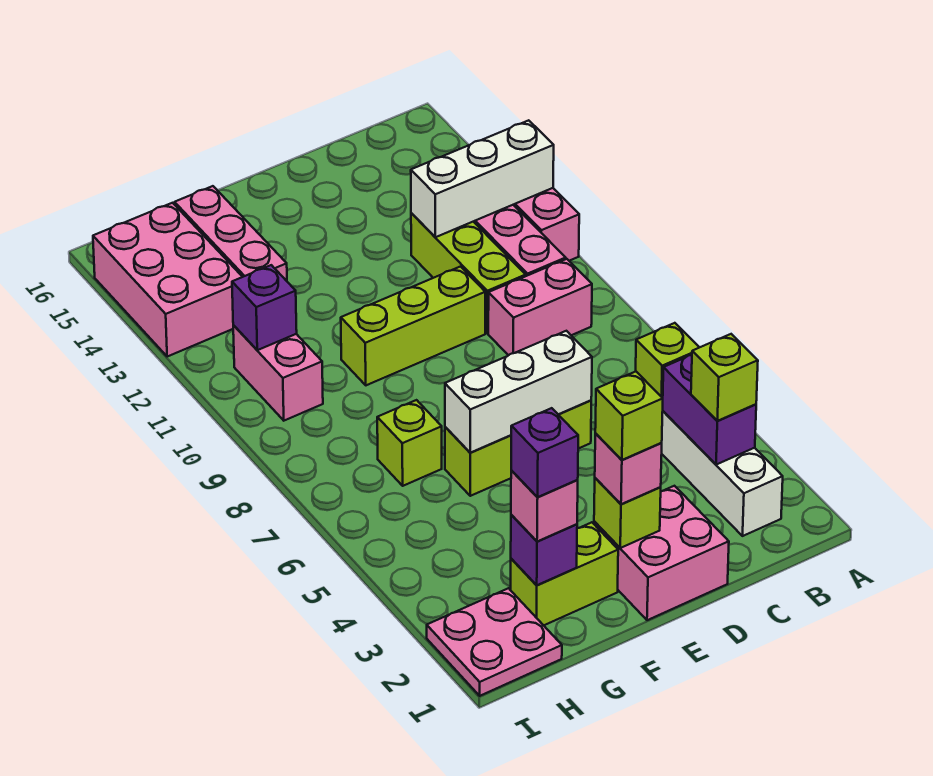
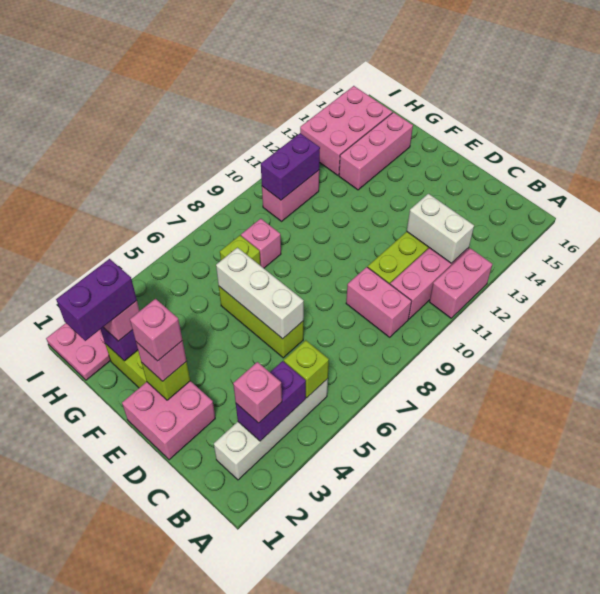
white 1x3 brick [411,120,554,237] -> white 1x2 brick [407,194,474,263]
lime 1x1 brick [691,334,758,421] -> pink 1x1 brick [233,362,282,423]
lime 1x3 brick [341,267,485,385] -> none
lime 1x1 brick [595,372,663,460] -> pink 1x1 brick [130,299,182,361]
purple 1x1 brick [511,408,578,497] -> purple 1x2 brick [56,259,137,341]
none -> pink 1x1 brick [241,219,281,268]
purple 1x1 brick [232,265,297,350] -> purple 1x2 brick [261,133,320,200]

